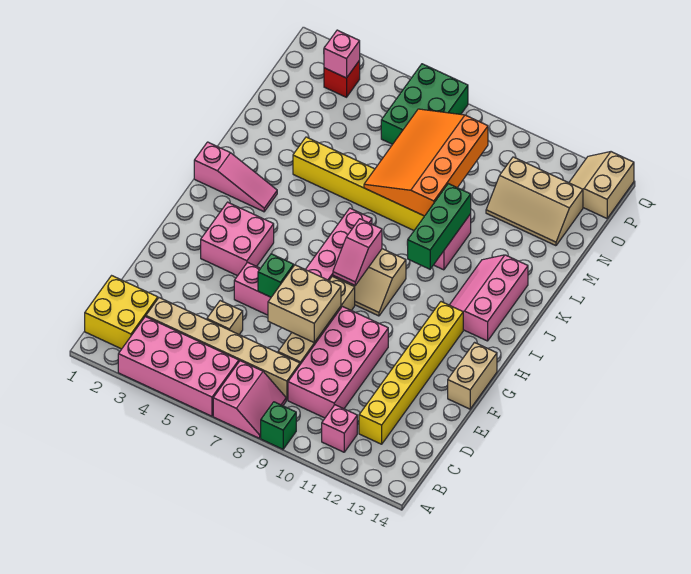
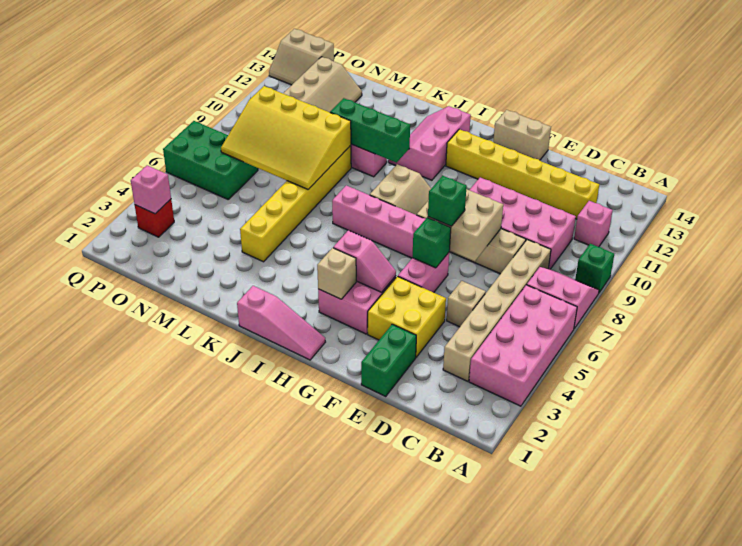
yellow 2x2 brick [85,276,158,349] -> yellow 2x2 brick moved to [368,276,446,357]
none -> green 1x2 brick [361,324,416,396]
none -> green 1x1 brick [428,176,467,226]
none -> tan 1x1 brick [317,248,356,299]
pink 1x2 slope [333,219,382,285] -> pink 1x2 slope moved to [333,230,396,292]
pink 2x3 slope [450,255,528,341] -> pink 2x3 slope turned to [388,106,471,180]
pink 1x3 slope [194,142,277,212] -> pink 1x3 slope turned to [237,286,325,360]
orange 3x4 slope [364,109,488,216] -> yellow 3x4 slope [221,86,351,189]

